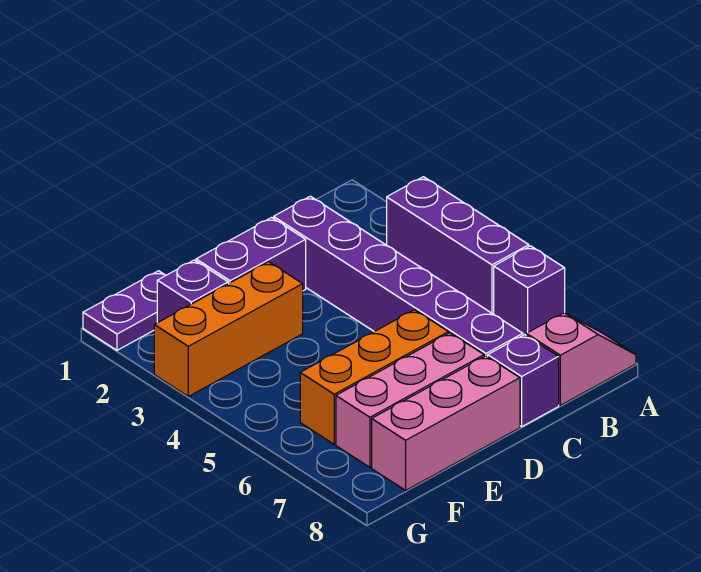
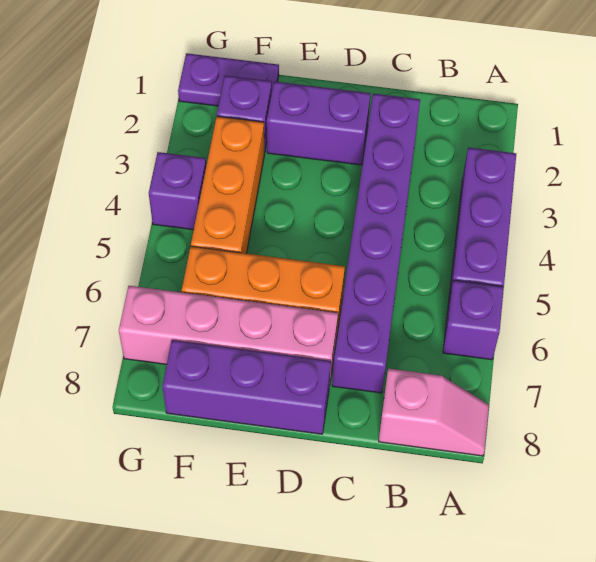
purple 1x1 brick [488,335,559,427] -> purple 1x1 brick moved to [149,152,206,230]
pink 1x3 brick [336,333,484,467] -> pink 1x4 brick [119,286,338,381]
pink 1x3 brick [372,356,520,490] -> purple 1x3 brick [162,340,331,434]
orange 1x3 brick [154,262,303,396] -> orange 1x3 brick turned to [191,116,264,254]

